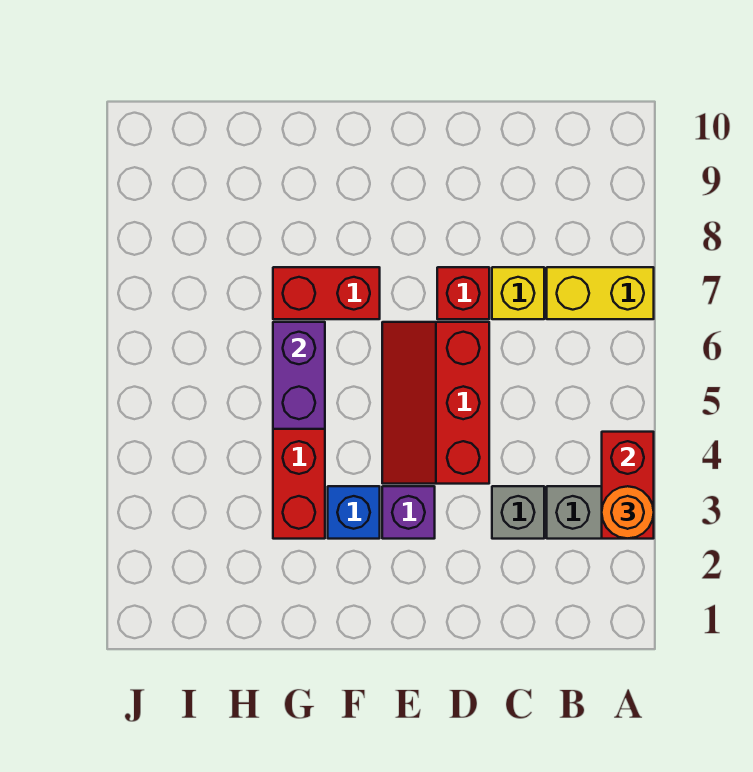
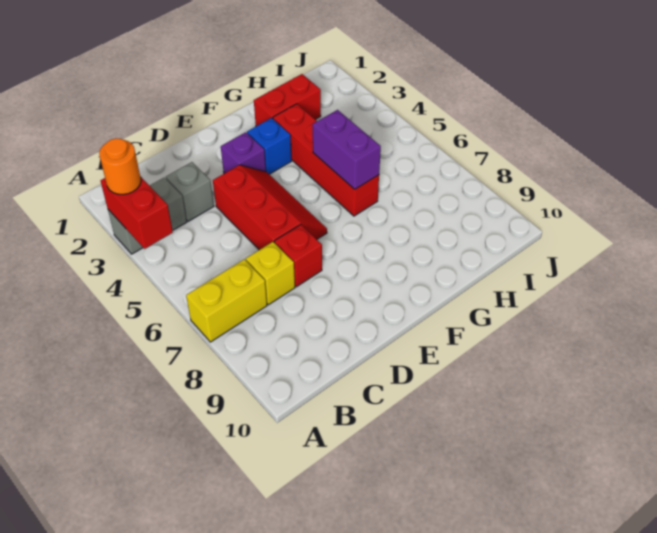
red 1x2 brick [273,267,380,319] -> red 1x2 brick moved to [254,74,321,126]

